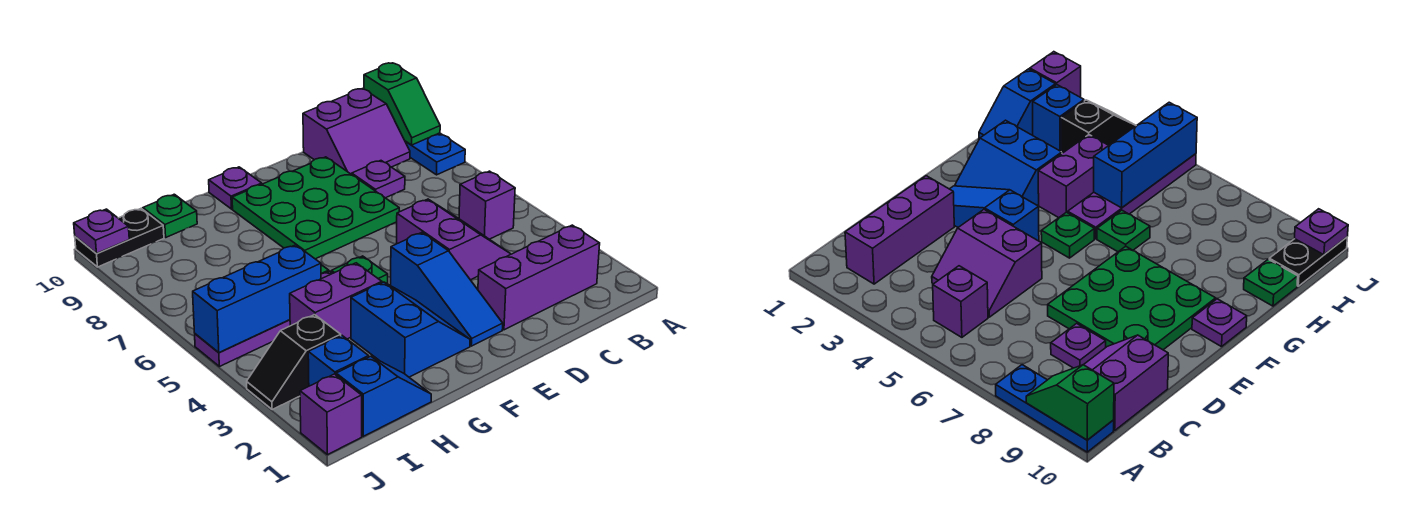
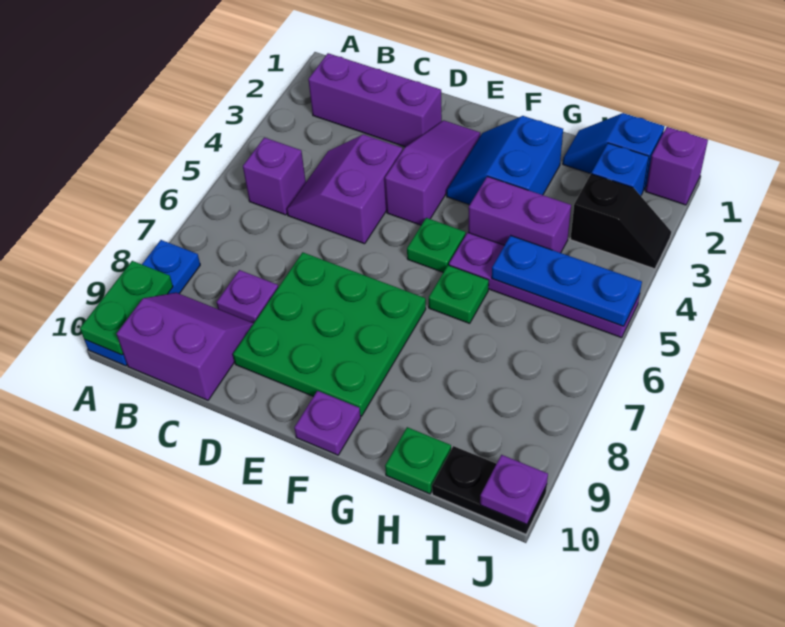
green 1x2 slope [364,63,440,145] -> green 1x2 plate [80,261,173,355]
blue 1x3 slope [391,233,503,346] -> purple 1x3 slope [385,120,480,225]
blue 1x3 brick [193,245,321,352] -> blue 1x3 plate [492,235,642,326]

